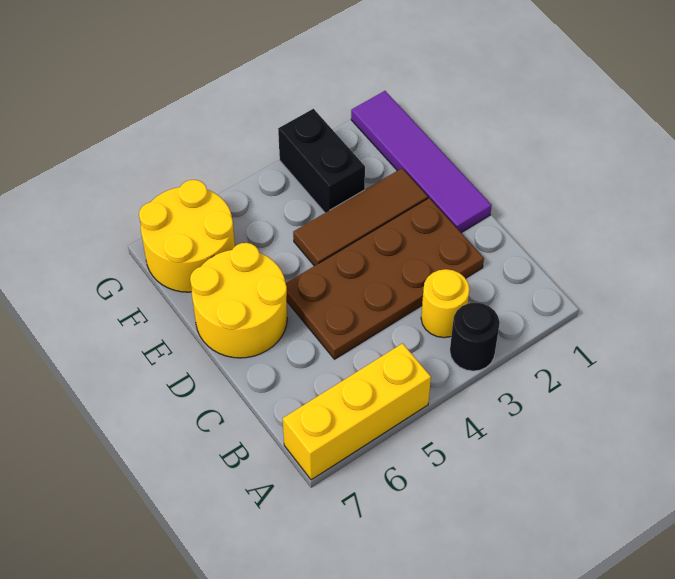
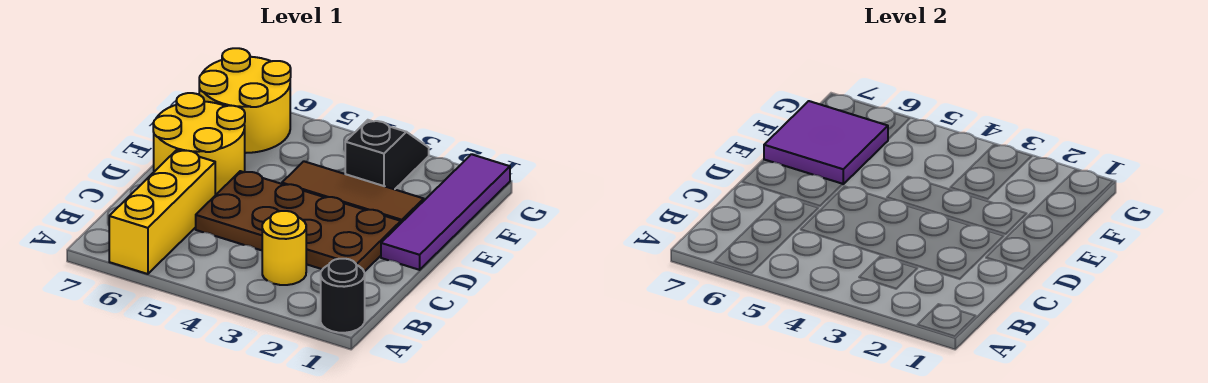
black 1x1 round brick [450,303,500,371] -> black 1x1 round brick moved to [321,259,365,333]
yellow 1x3 brick [283,343,431,480] -> yellow 1x3 brick turned to [109,150,215,274]
none -> purple 2x2 tile [764,101,888,184]
black 1x2 brick [278,109,365,213] -> black 1x2 slope [345,120,429,189]

